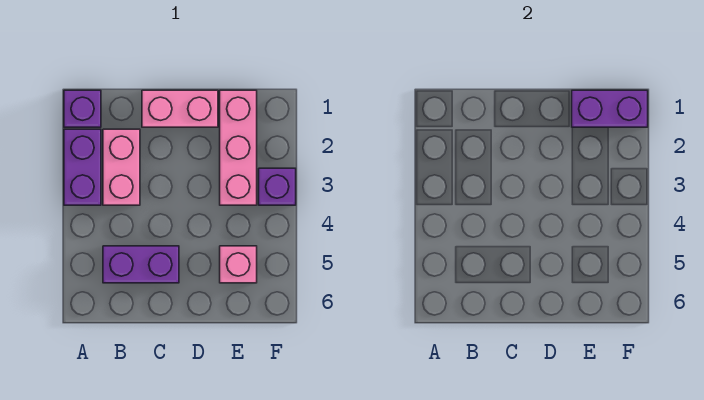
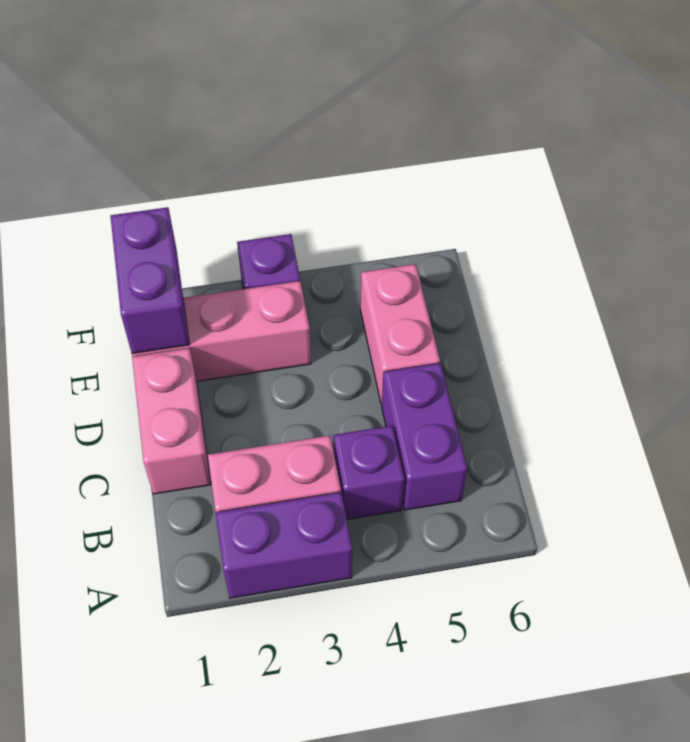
purple 1x1 brick [64,90,101,127] -> purple 1x1 brick moved to [333,426,404,519]
pink 1x1 brick [220,246,257,283] -> pink 1x2 brick [360,264,440,404]

